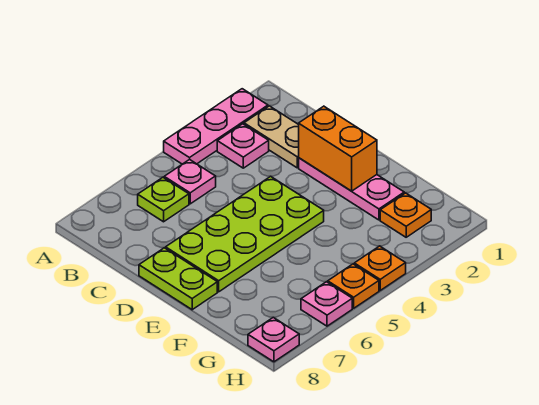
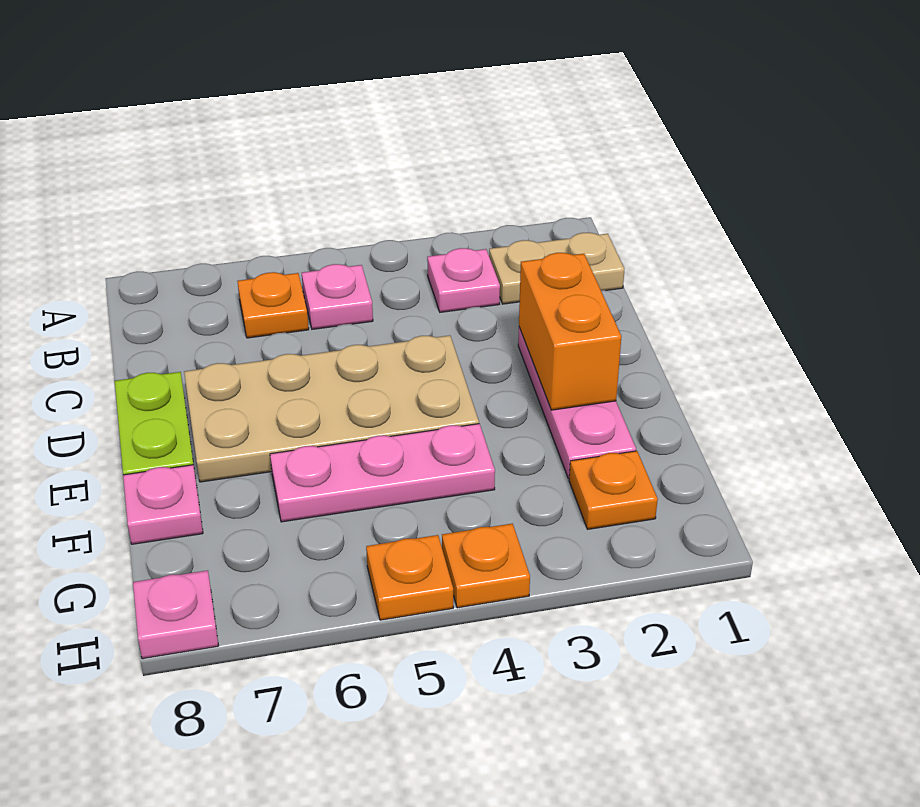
pink 1x3 plate [164,89,268,164] -> pink 1x3 plate moved to [270,424,495,522]
tan 1x2 plate [244,106,299,168] -> tan 1x2 plate turned to [489,233,624,304]
lime 1x1 plate [138,178,189,222] -> orange 1x1 plate [238,272,309,338]
lime 2x4 plate [166,176,324,292] -> tan 2x4 plate [184,335,479,482]
pink 1x1 plate [301,282,352,326] -> pink 1x1 plate moved to [123,465,203,544]

